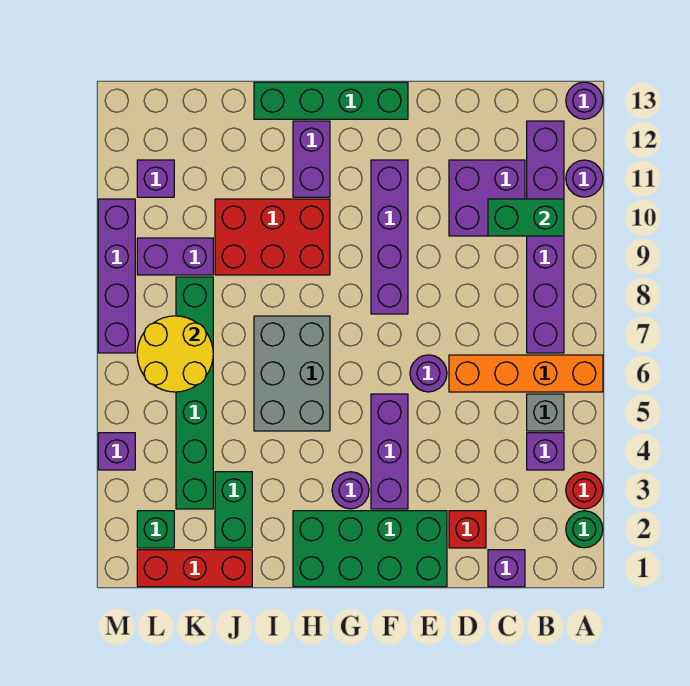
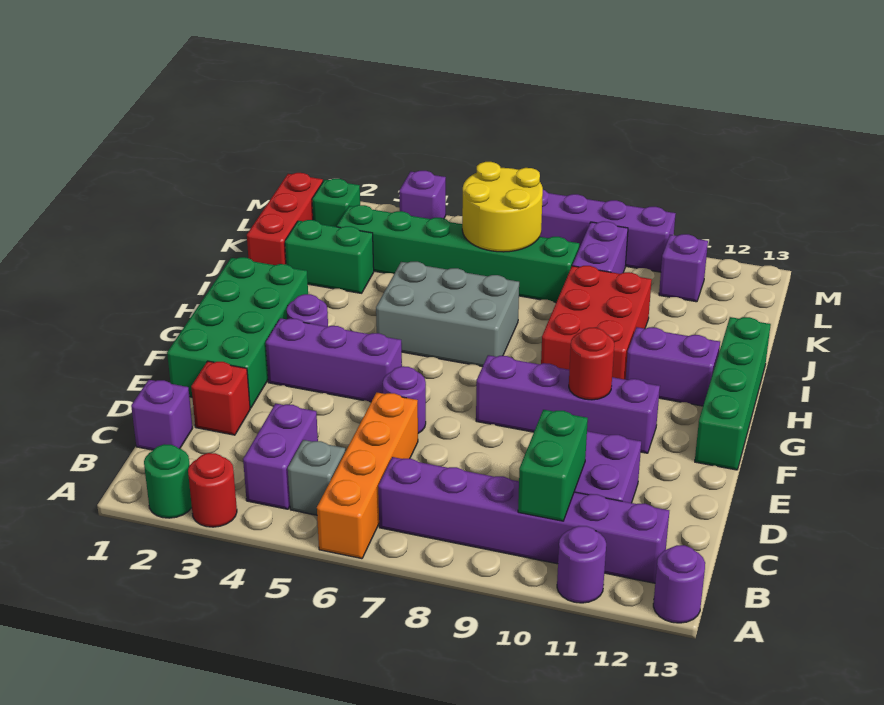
purple 1x1 brick [527,433,564,470] -> purple 1x2 brick [243,404,318,509]
none -> red 1x1 round brick [569,328,614,400]

